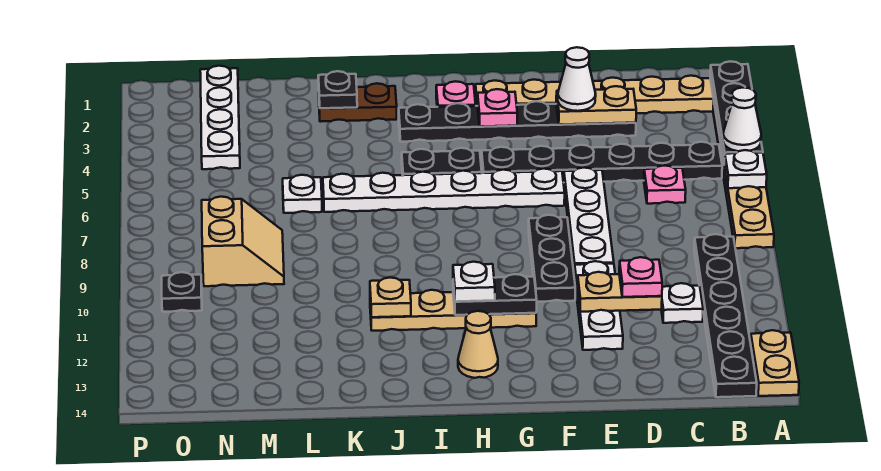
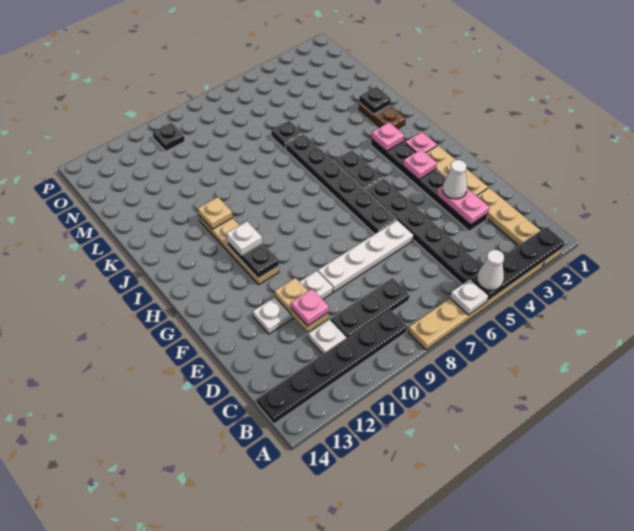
tan 1x2 plate [751,330,799,396] -> none
pink 1x1 plate [644,166,686,204] -> pink 1x1 plate moved to [371,122,404,151]
tan 1x2 plate [556,86,636,125] -> pink 1x2 plate [436,185,489,225]
white 1x6 plate [323,169,565,212] -> black 1x6 plate [285,134,397,234]
black 1x3 plate [529,215,575,302] -> black 1x3 plate moved to [330,278,409,338]
tan 1x1 cone [458,311,498,378] -> none
white 1x1 plate [283,175,322,213] -> black 1x1 plate [271,121,303,149]
tan 2x2 slope [202,197,284,286] -> none
white 1x4 plate [200,66,240,169] -> none

